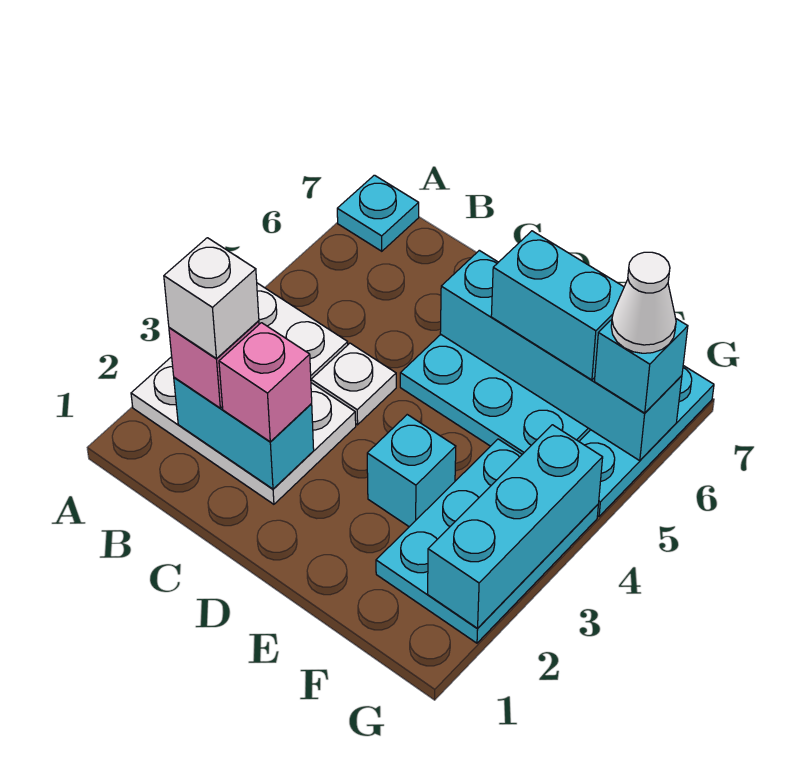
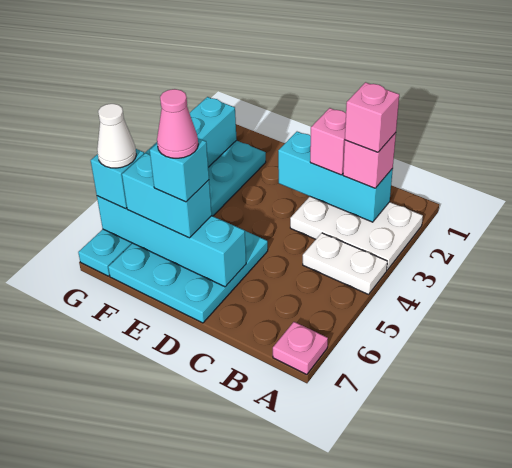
cyan 1x1 plate [337,175,419,251] -> pink 1x1 plate [273,322,328,375]
cyan 1x2 brick [174,377,314,489] -> cyan 1x3 brick [278,132,393,222]
white 1x1 brick [164,238,259,358] -> pink 1x1 brick [345,82,399,152]
white 1x1 plate [311,343,396,425] -> none
cyan 1x1 brick [367,415,456,527] -> cyan 1x1 brick moved to [150,138,209,202]
none -> pink 1x1 cone [157,89,198,158]

